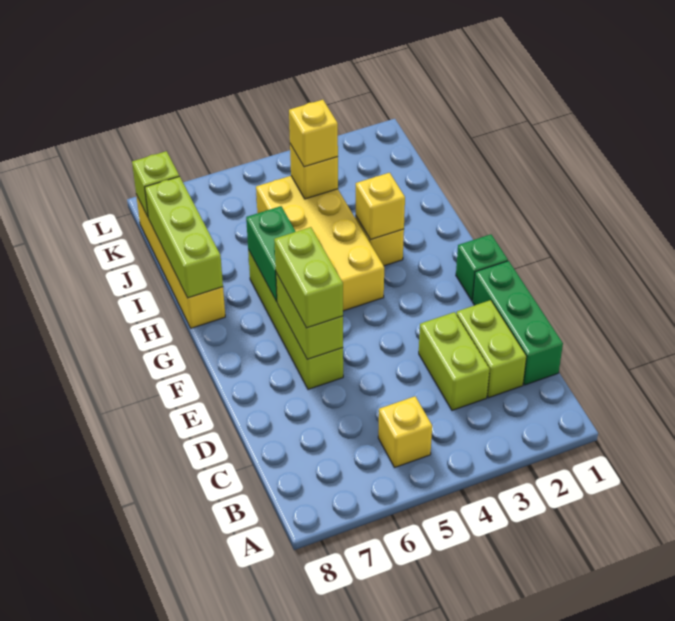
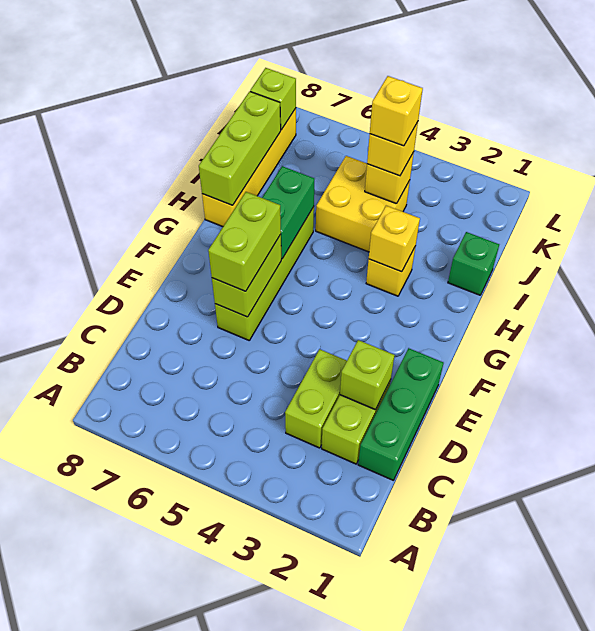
yellow 1x1 brick [378,396,432,468] -> yellow 1x1 brick moved to [370,76,423,146]
none -> lime 1x1 brick [340,340,395,410]
green 1x1 brick [456,234,508,301] -> green 1x1 brick moved to [448,232,499,295]
yellow 2x4 brick [256,176,384,311] -> yellow 2x2 brick [316,156,410,252]

